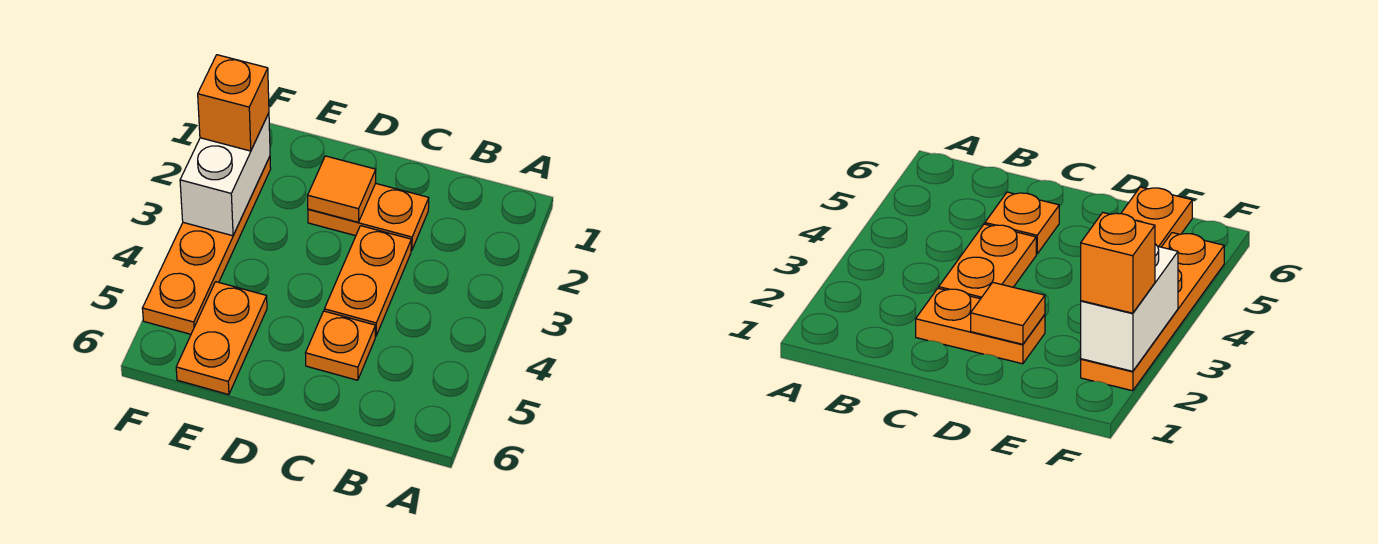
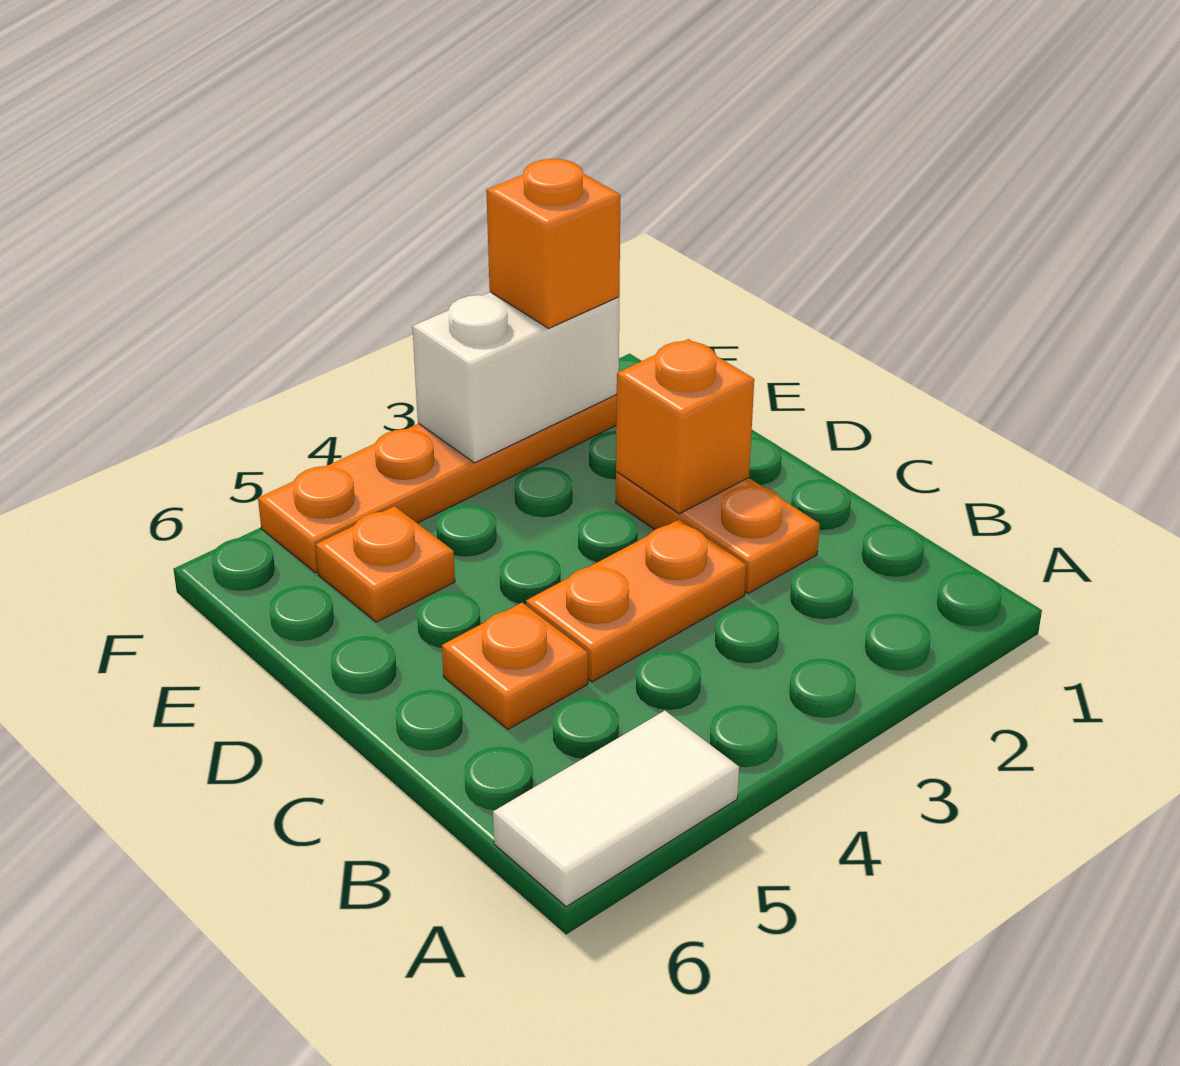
none -> white 1x2 tile [493,711,739,906]
orange 1x1 tile [308,156,376,222] -> orange 1x1 brick [616,339,754,514]
orange 1x2 plate [176,282,267,395] -> orange 1x1 plate [316,506,455,622]

